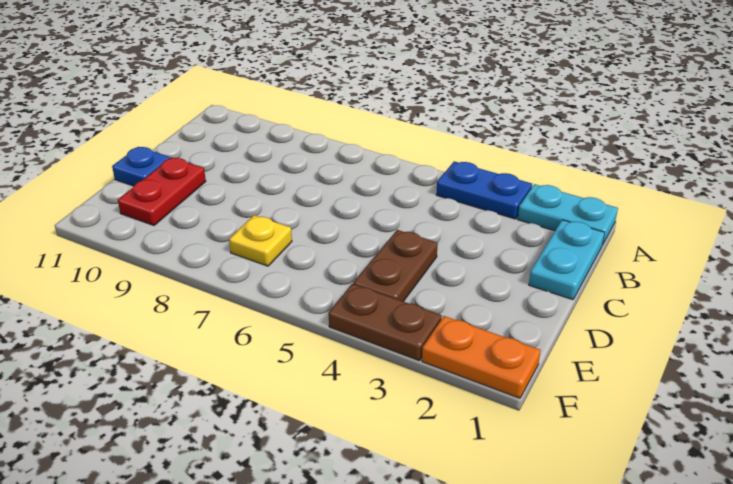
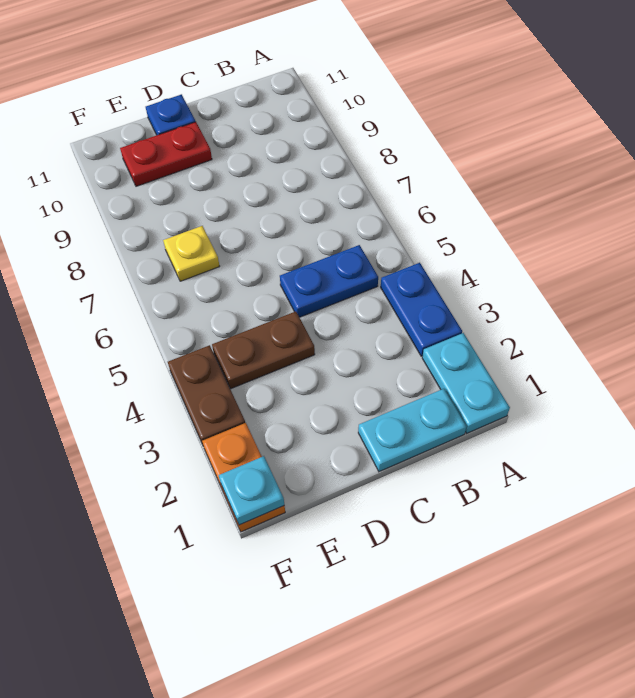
none -> blue 1x2 plate [280,245,378,317]
none -> cyan 1x1 plate [219,456,284,525]

